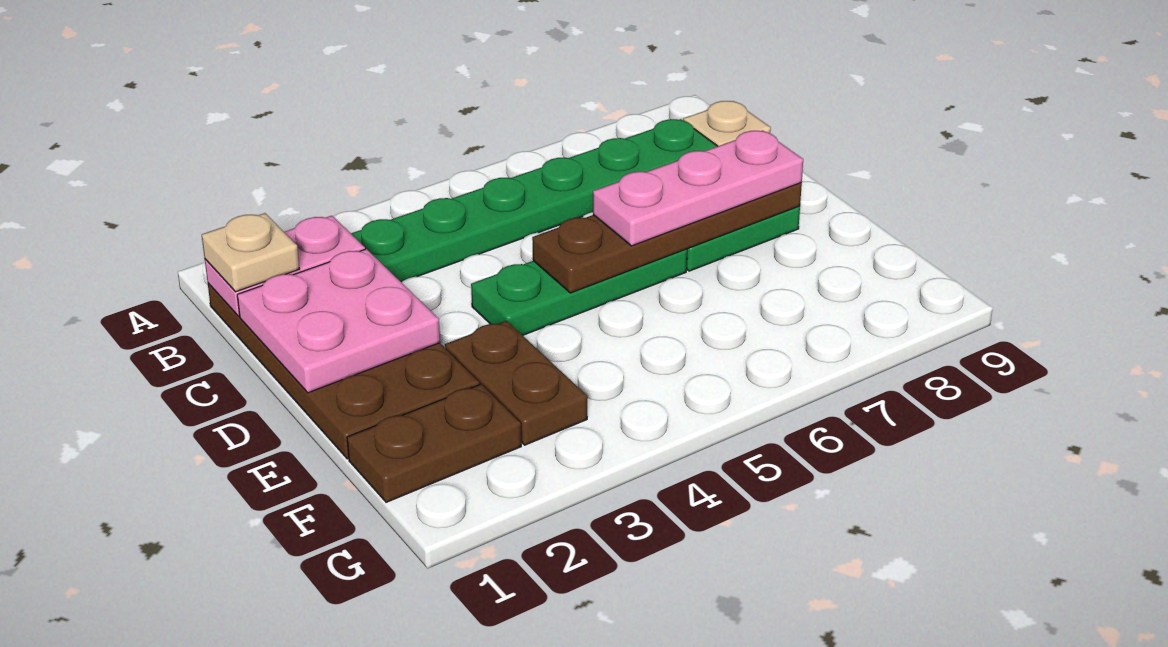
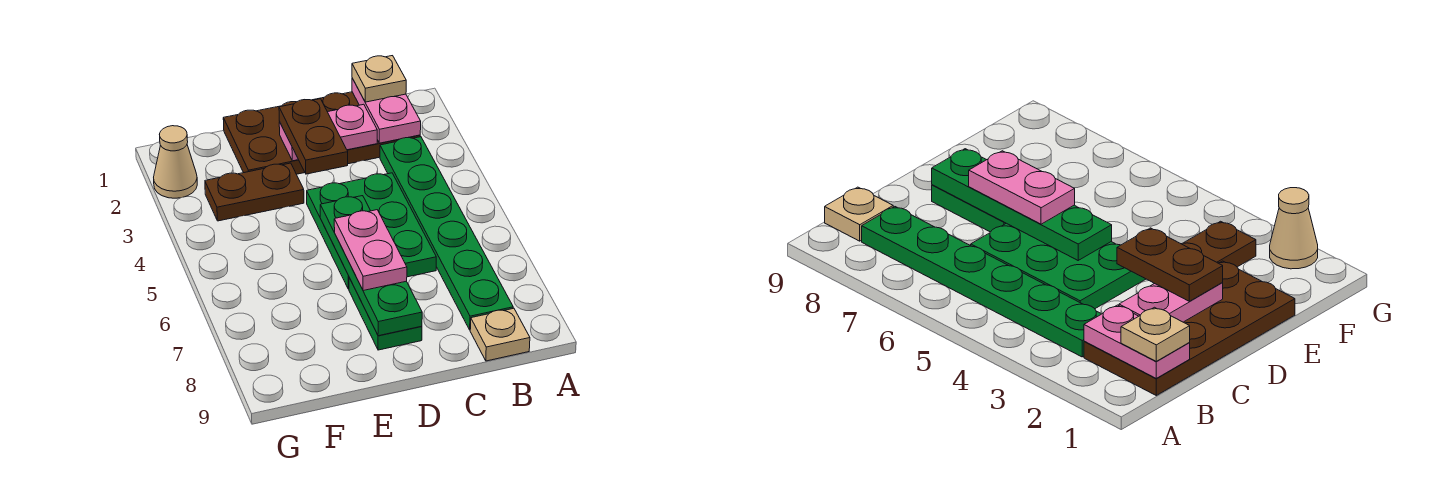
pink 2x2 plate [237,249,440,393] -> pink 1x2 plate [279,104,377,161]
green 1x3 plate [471,249,687,335] -> green 2x3 plate [307,173,436,289]
brown 1x4 plate [532,183,802,293] -> green 1x4 plate [320,196,422,336]
pink 1x3 plate [593,130,803,246] -> pink 1x2 plate [334,210,407,291]
brown 1x2 plate [347,384,521,502] -> brown 1x2 plate moved to [279,99,348,174]
none -> tan 1x1 cone [154,126,197,198]

